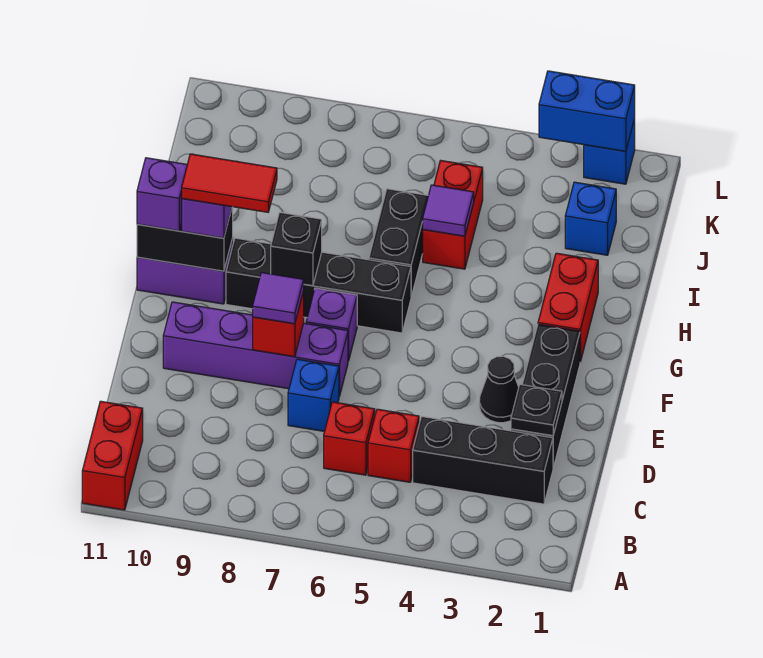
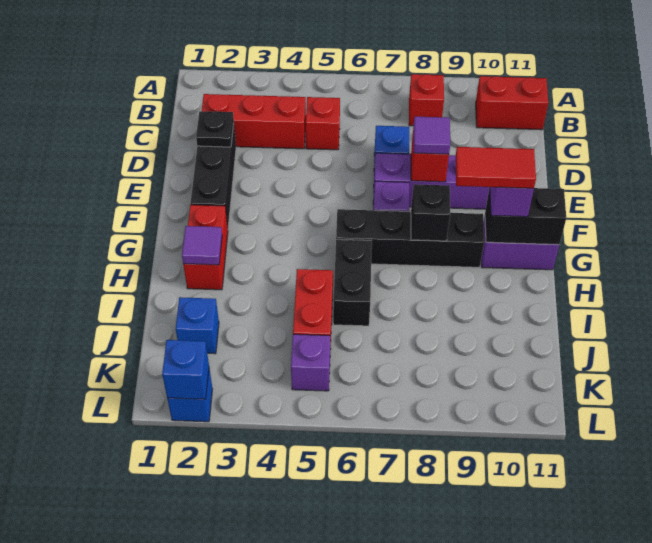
red 1x2 brick [82,401,143,510] -> red 1x2 brick turned to [476,76,548,130]
black 1x3 brick [413,417,553,504] -> red 1x3 brick [202,94,306,149]
red 1x1 brick [324,402,375,475] -> red 1x1 brick moved to [409,74,444,126]
black 1x1 cone [479,356,519,423] -> none
purple 1x1 brick [137,158,187,231] -> purple 1x1 brick moved to [291,334,330,391]
purple 1x1 tile [423,185,474,236] -> purple 1x1 tile moved to [182,226,222,265]
blue 1x2 brick [539,71,635,151] -> blue 1x1 brick [162,340,209,399]

